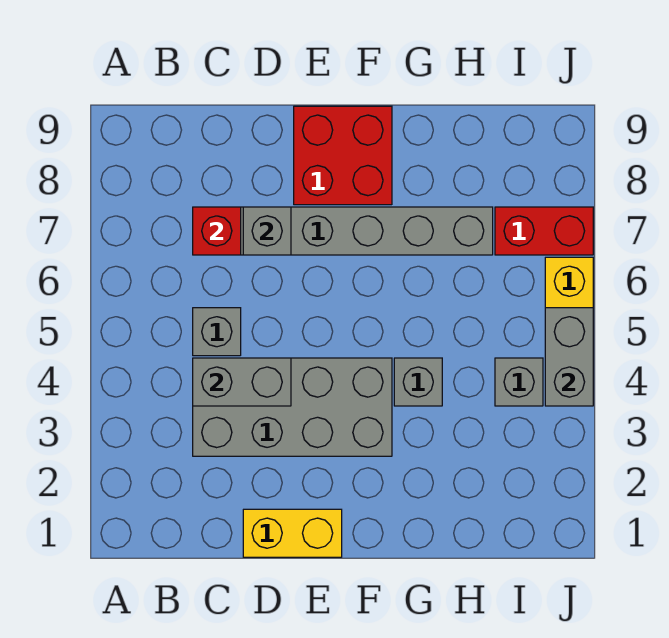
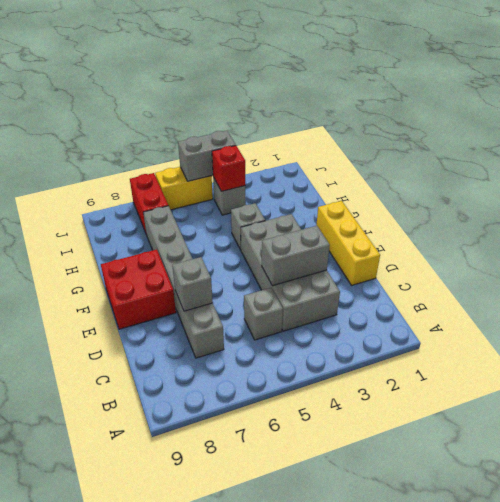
grey 1x2 brick [193,358,291,406] -> grey 1x2 brick turned to [262,226,330,286]
red 1x1 brick [193,207,241,255] -> red 1x1 brick moved to [212,146,246,191]
yellow 1x2 brick [243,509,342,557] -> yellow 1x3 brick [316,201,380,285]

